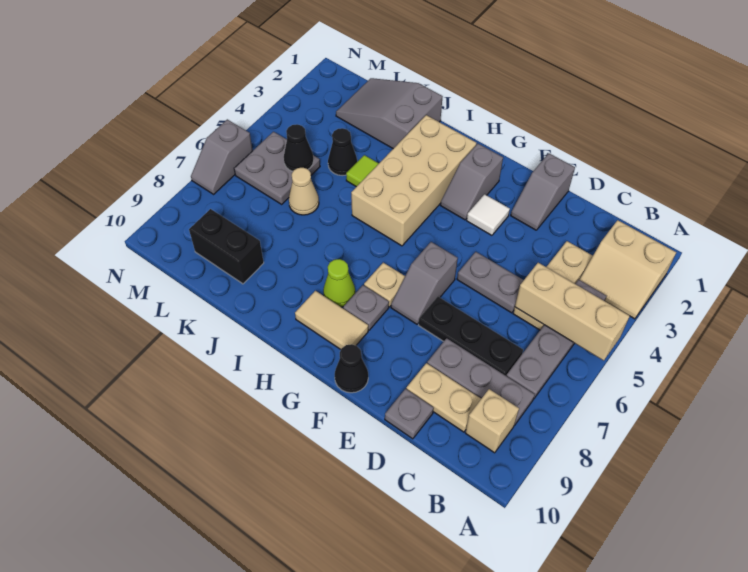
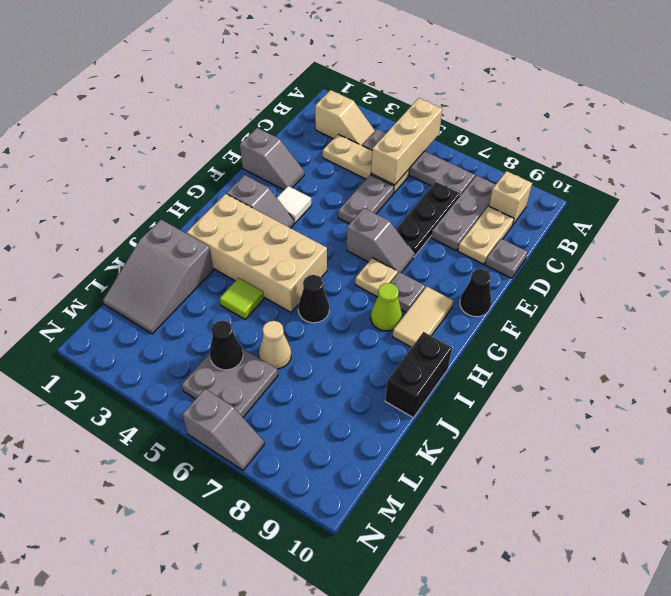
tan 2x2 slope [580,220,676,319] -> tan 1x2 slope [315,90,375,145]
black 1x1 cone [328,128,357,176] -> black 1x1 cone moved to [298,275,329,323]
black 1x2 brick [189,209,264,284] -> black 1x2 brick moved to [385,332,452,418]

